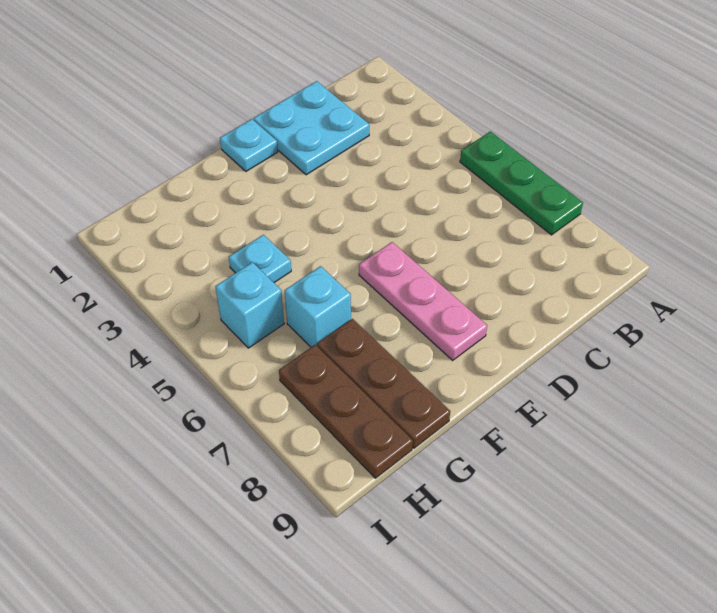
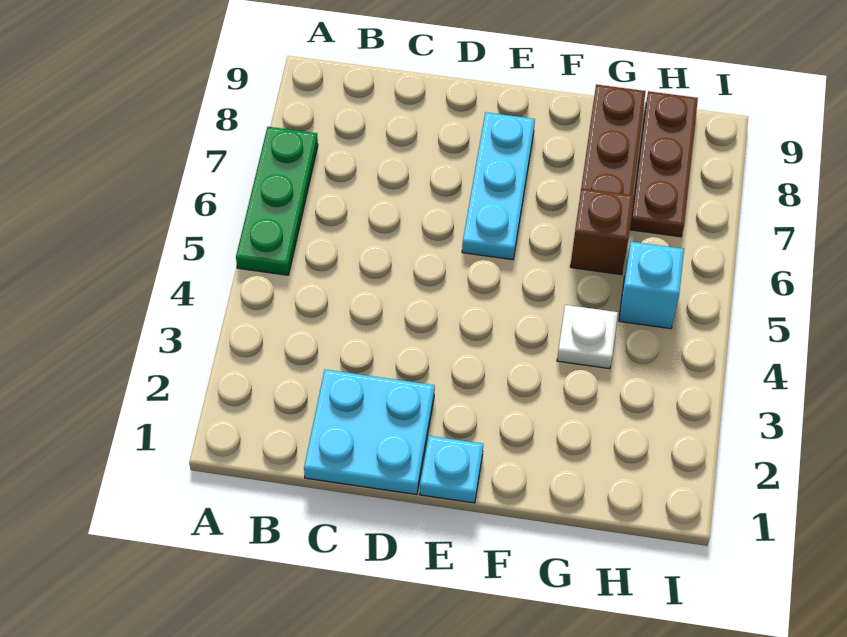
pink 1x3 plate [359,242,487,360] -> cyan 1x3 plate [462,112,535,260]
cyan 1x1 plate [229,235,291,282] -> white 1x1 plate [557,305,618,369]
cyan 1x1 brick [285,266,351,347] -> brown 1x1 brick [570,188,634,275]

